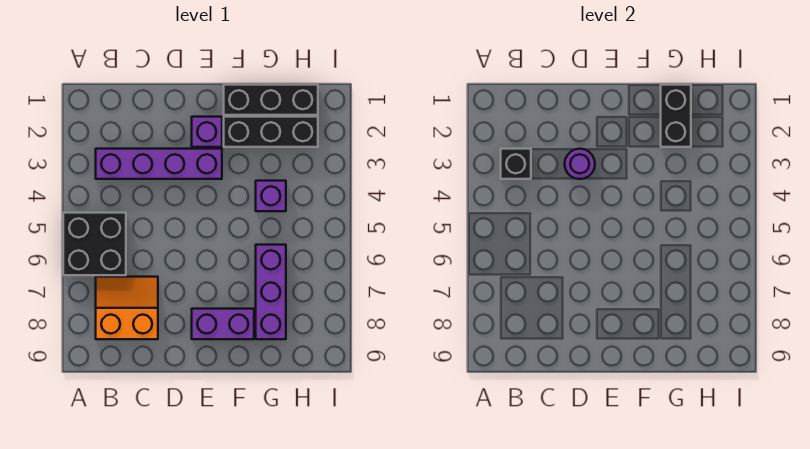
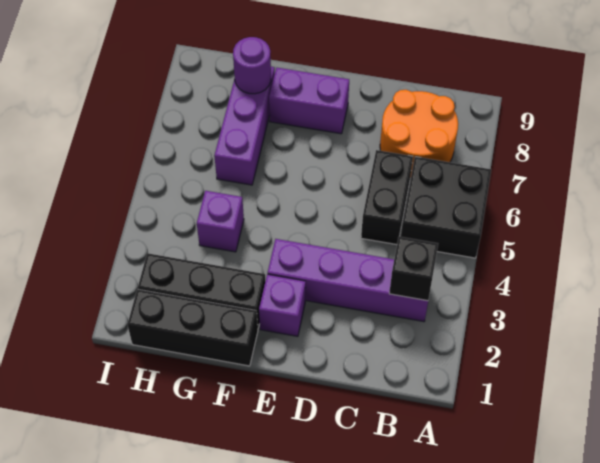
orange 2x2 slope [96,277,158,339] -> orange 2x2 round brick [380,90,458,178]
purple 1x1 round brick [565,149,595,179] -> purple 1x1 round brick moved to [233,37,271,94]
black 1x2 brick [661,85,691,147] -> black 1x2 brick moved to [361,150,413,245]

